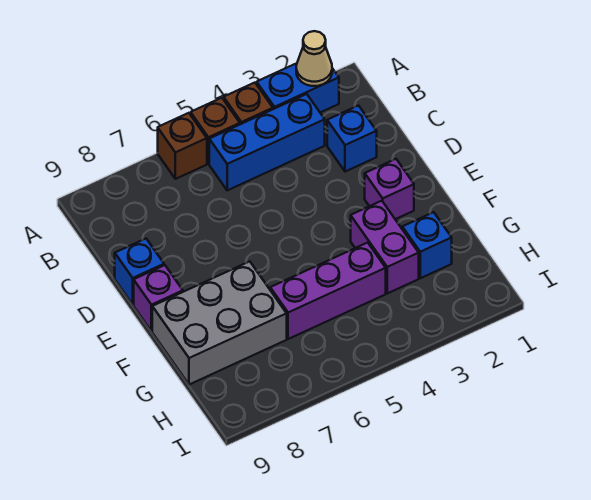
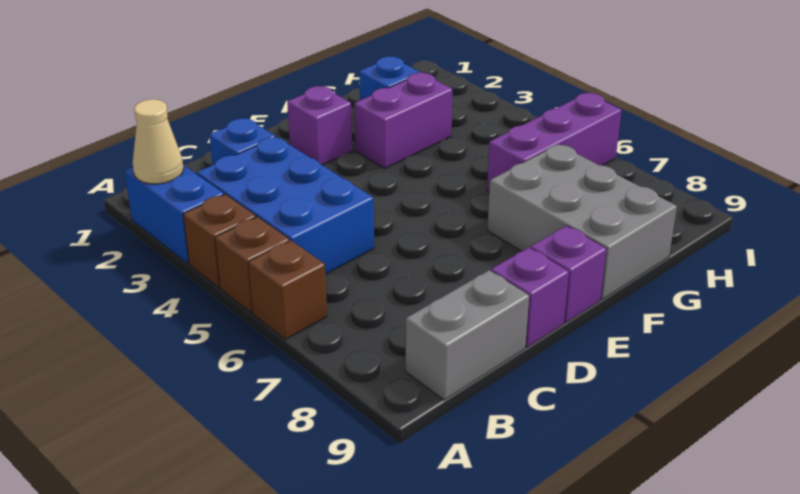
blue 1x3 brick [209,94,325,190] -> blue 2x3 brick [197,137,374,274]
none -> grey 1x2 brick [406,270,529,400]
blue 1x1 brick [115,239,164,304] -> purple 1x1 brick [491,247,569,347]
purple 1x3 brick [270,243,386,339] -> purple 1x3 brick turned to [487,93,621,192]

